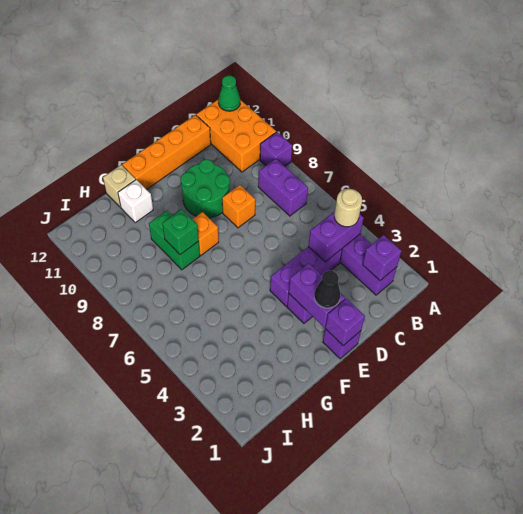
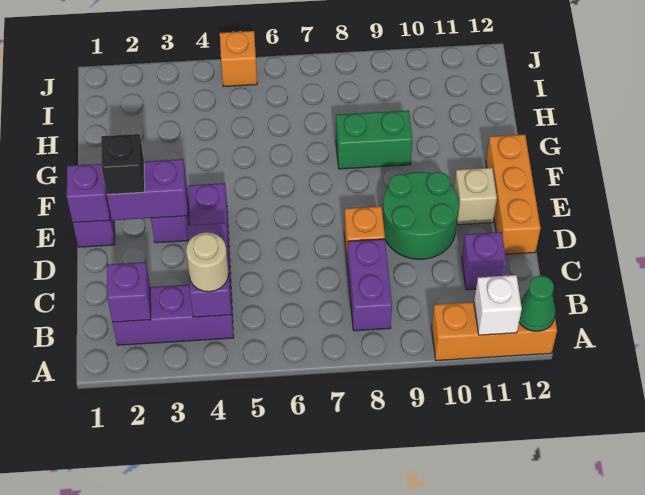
purple 1x1 brick [260,132,292,166] -> purple 1x1 brick moved to [462,232,507,290]
orange 2x3 brick [196,100,276,172] -> orange 1x3 brick [432,299,557,361]
purple 1x2 brick [258,159,308,216] -> purple 1x2 brick turned to [347,239,392,331]
orange 1x4 brick [122,115,211,190] -> orange 1x3 brick [486,134,540,254]
black 1x1 cone [314,271,340,308] -> black 1x1 brick [101,134,145,194]
orange 1x1 brick [192,212,219,255] -> orange 1x1 brick moved to [220,31,257,87]
green 1x1 brick [162,209,199,255] -> none
white 1x1 brick [118,180,153,223] -> white 1x1 brick moved to [474,275,522,335]
tan 1x1 brick [103,165,136,208] -> tan 1x1 brick moved to [454,168,497,225]

